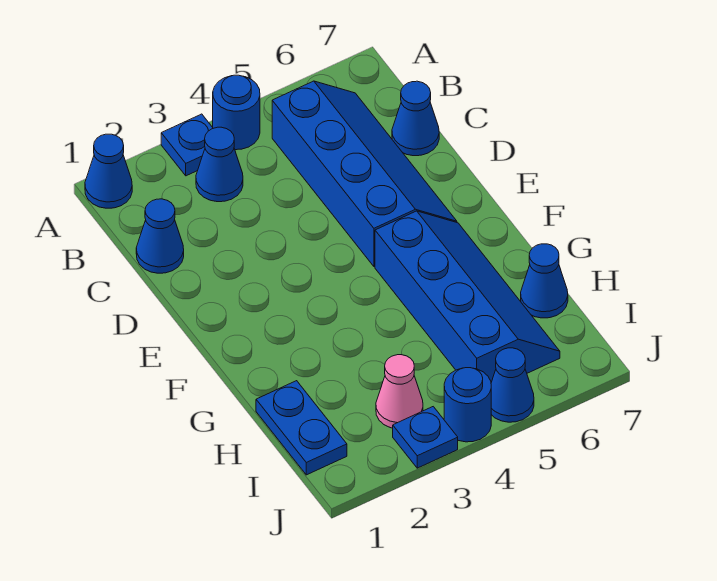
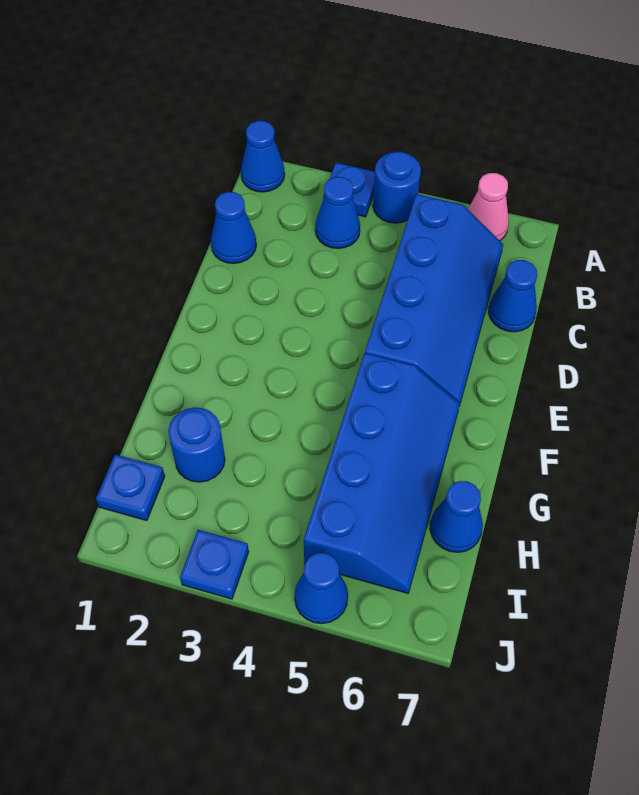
blue 1x2 plate [256,381,347,475] -> blue 1x1 plate [96,454,165,521]
pink 1x1 cone [376,355,423,428] -> pink 1x1 cone moved to [468,173,509,241]
blue 1x1 round brick [444,368,491,442] -> blue 1x1 round brick moved to [168,407,225,482]

